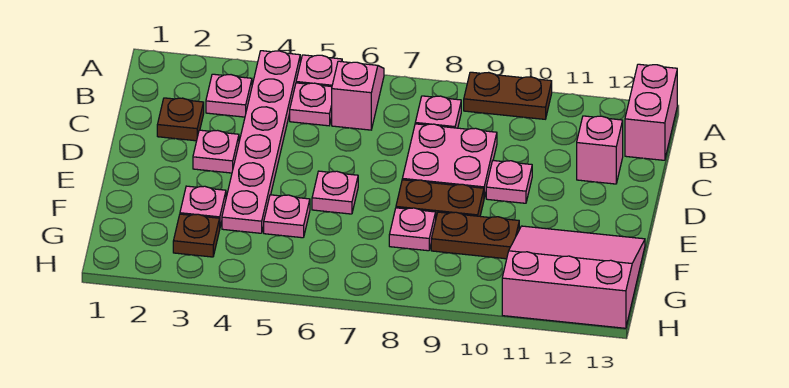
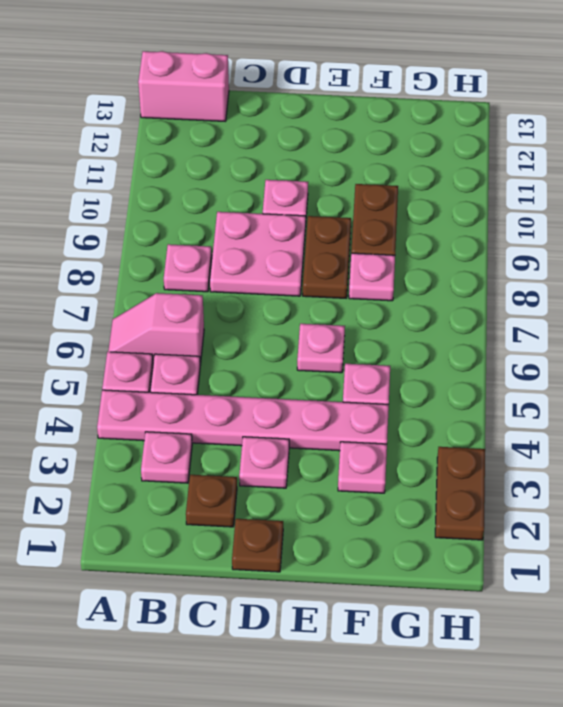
brown 1x2 plate [464,72,552,119] -> brown 1x2 plate moved to [435,447,485,540]
pink 1x1 brick [577,116,623,184] -> none
pink 3x3 slope [502,226,645,328] -> none
brown 1x1 plate [173,214,220,257] -> brown 1x1 plate moved to [232,519,283,572]

